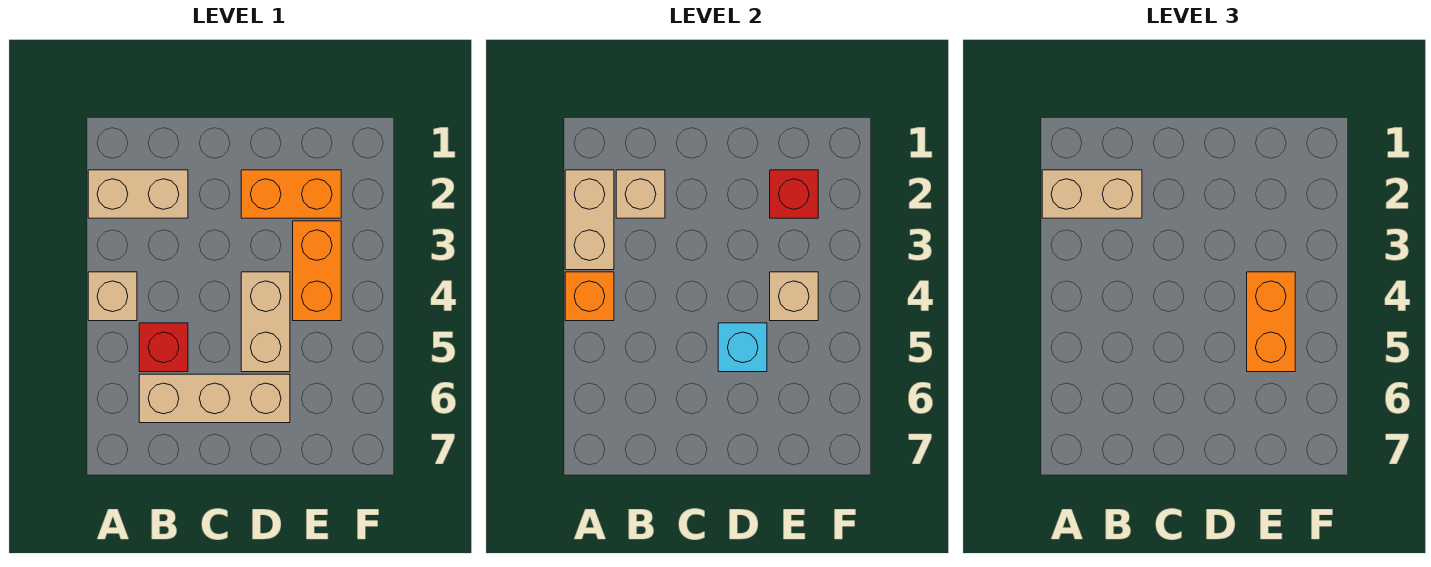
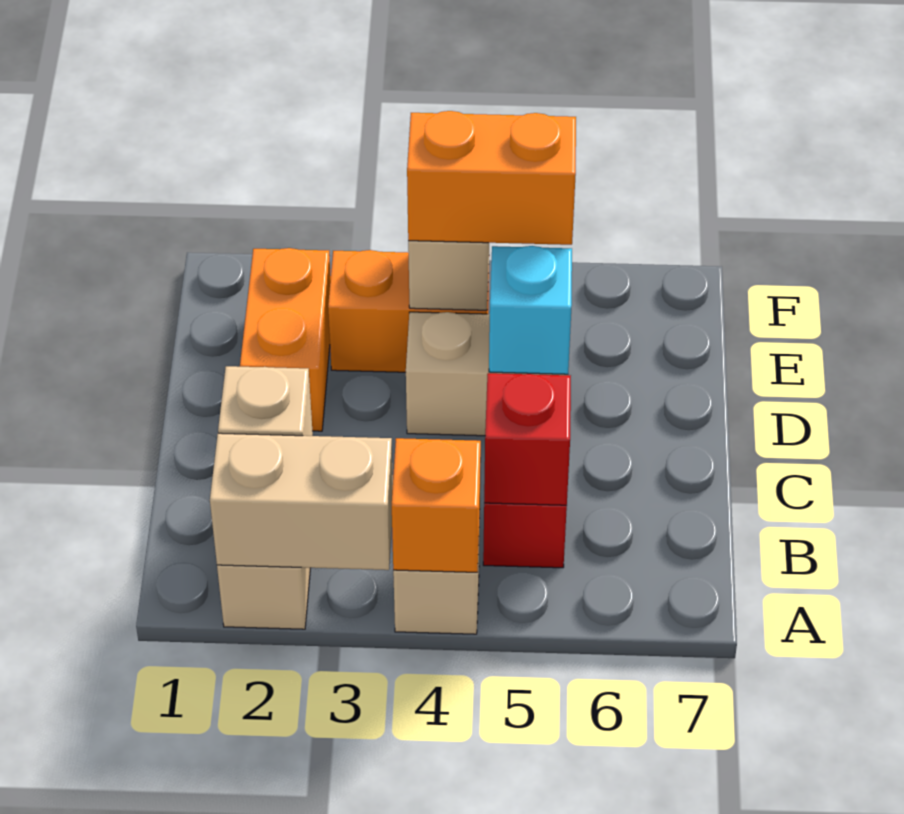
tan 1x2 brick [1042,170,1142,218] -> none
tan 1x3 brick [139,374,290,423] -> none
red 1x1 brick [770,170,818,218] -> red 1x1 brick moved to [484,373,571,505]

